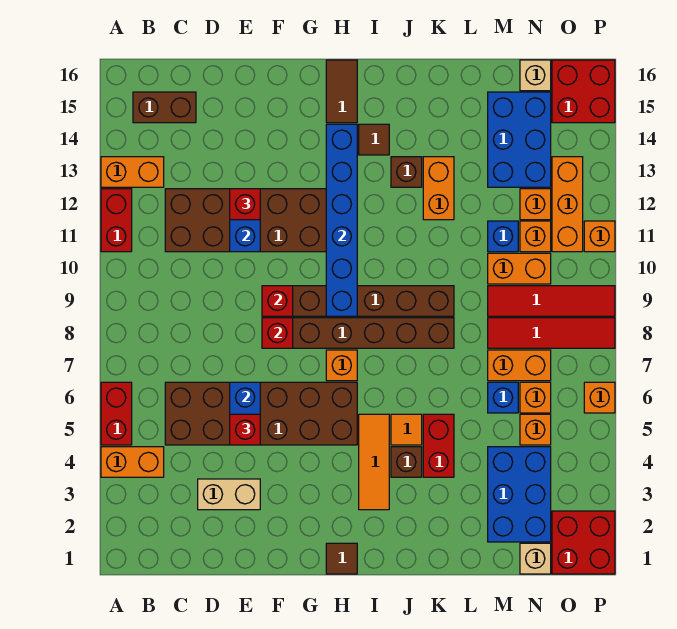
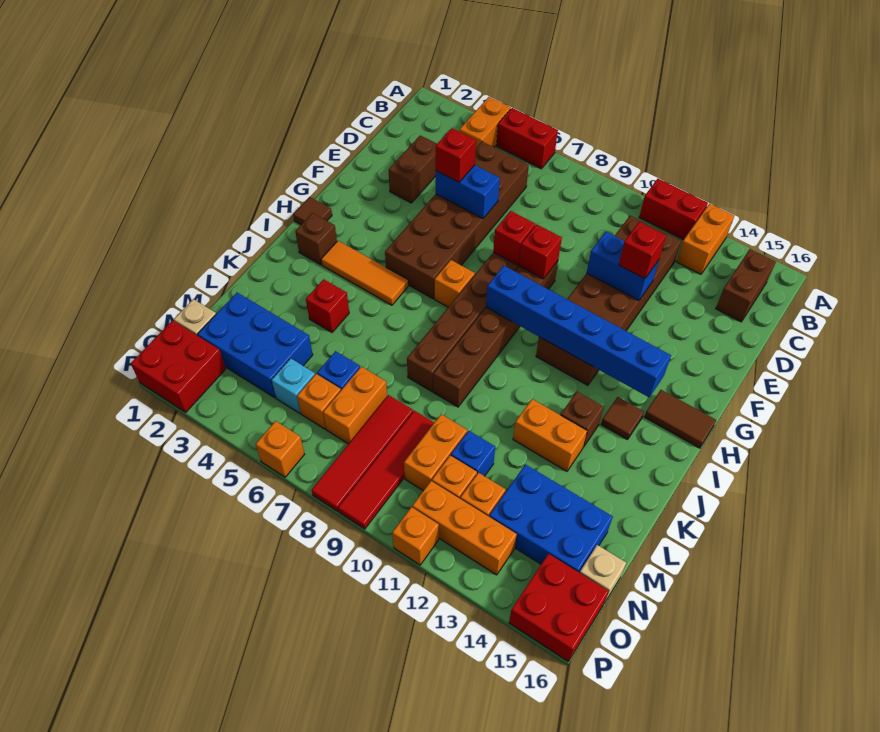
tan 1x2 brick [198,479,260,510] -> brown 1x2 brick [389,135,437,203]
brown 1x1 brick [391,447,422,477] -> brown 1x1 brick moved to [295,213,337,265]
orange 1x1 tile [391,414,422,445] -> none
red 1x2 brick [423,414,454,477] -> red 1x1 brick [306,279,349,332]
orange 1x1 brick [520,414,551,445] -> cyan 1x1 brick [272,358,315,413]

